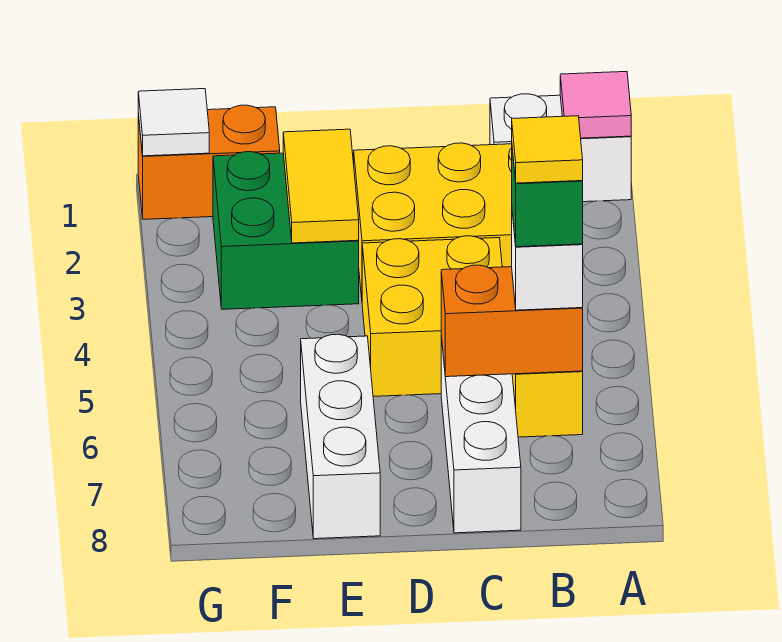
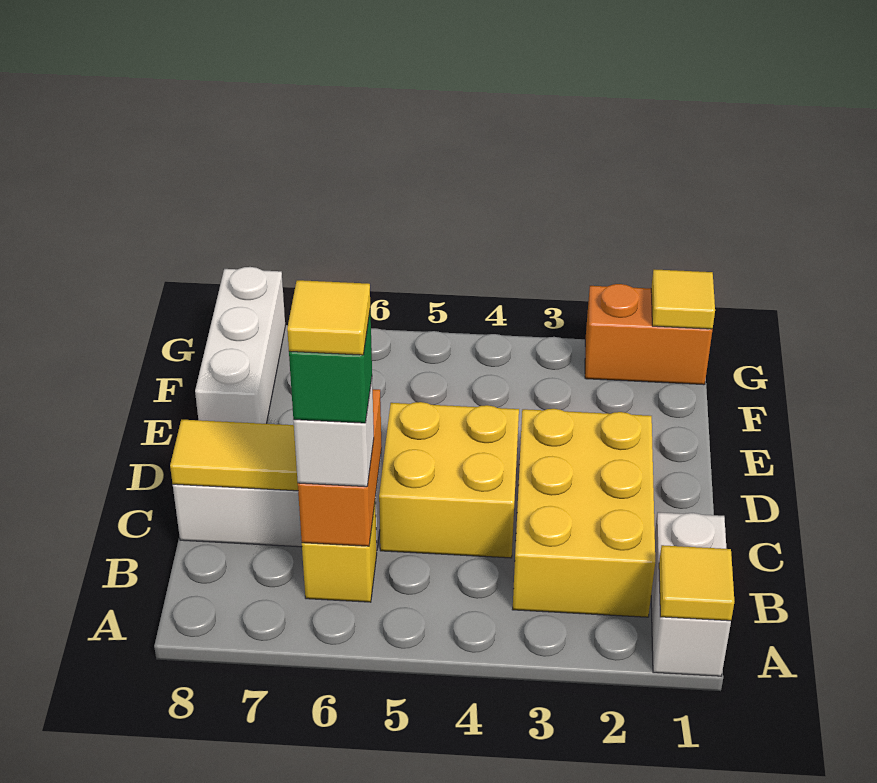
pink 1x1 tile [560,71,631,138] -> yellow 1x1 tile [659,545,734,621]
green 2x2 brick [213,152,359,309] -> none
yellow 1x2 tile [283,129,359,243] -> yellow 1x2 tile moved to [170,420,298,491]
white 1x3 brick [301,334,380,539] -> white 1x3 brick turned to [195,267,285,424]
orange 1x2 brick [138,105,280,219] -> orange 1x2 brick turned to [585,284,712,385]
white 1x1 tile [138,89,209,156] -> yellow 1x1 tile [651,269,715,329]

